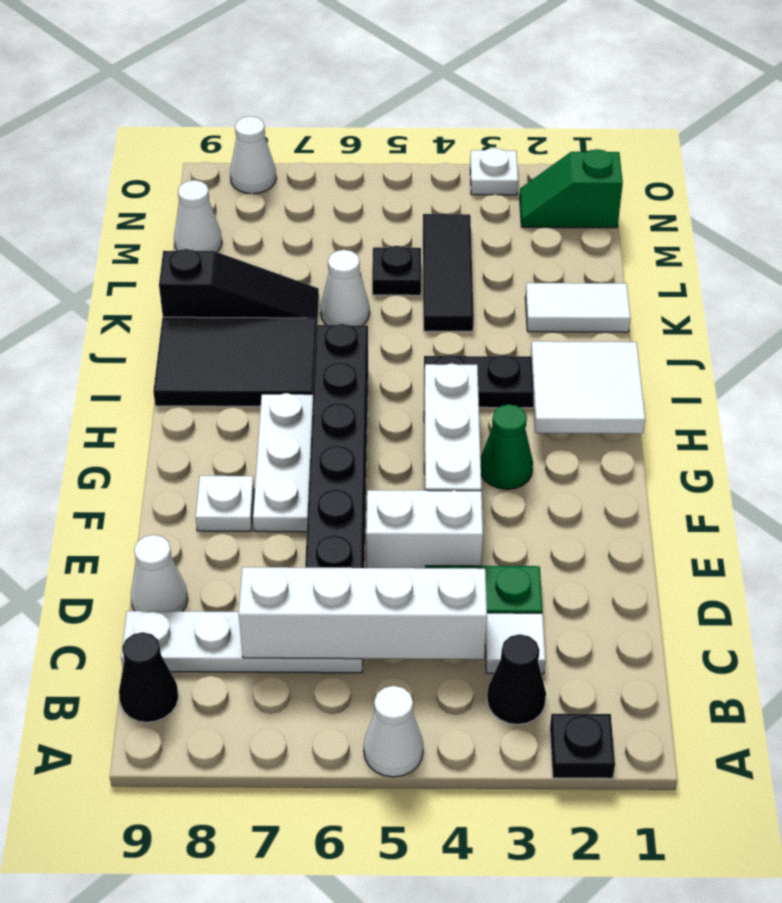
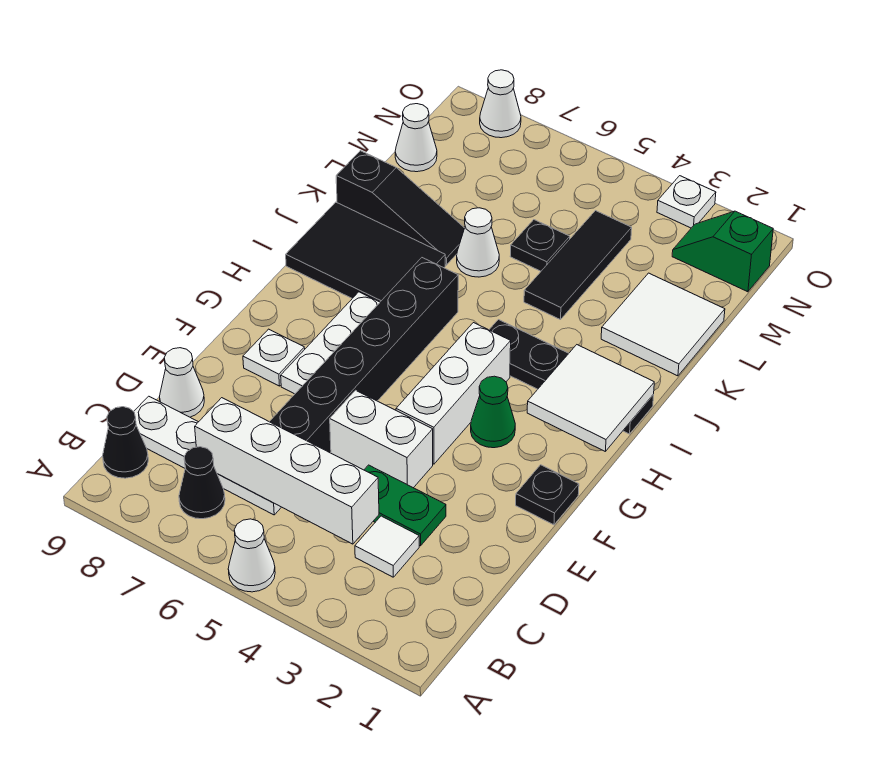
black 1x1 plate [550,714,615,778] -> black 1x1 plate moved to [516,465,579,525]
black 1x1 cone [487,634,546,724] -> black 1x1 cone moved to [179,447,225,519]
white 1x2 tile [525,283,630,332] -> white 2x2 tile [601,273,725,376]

